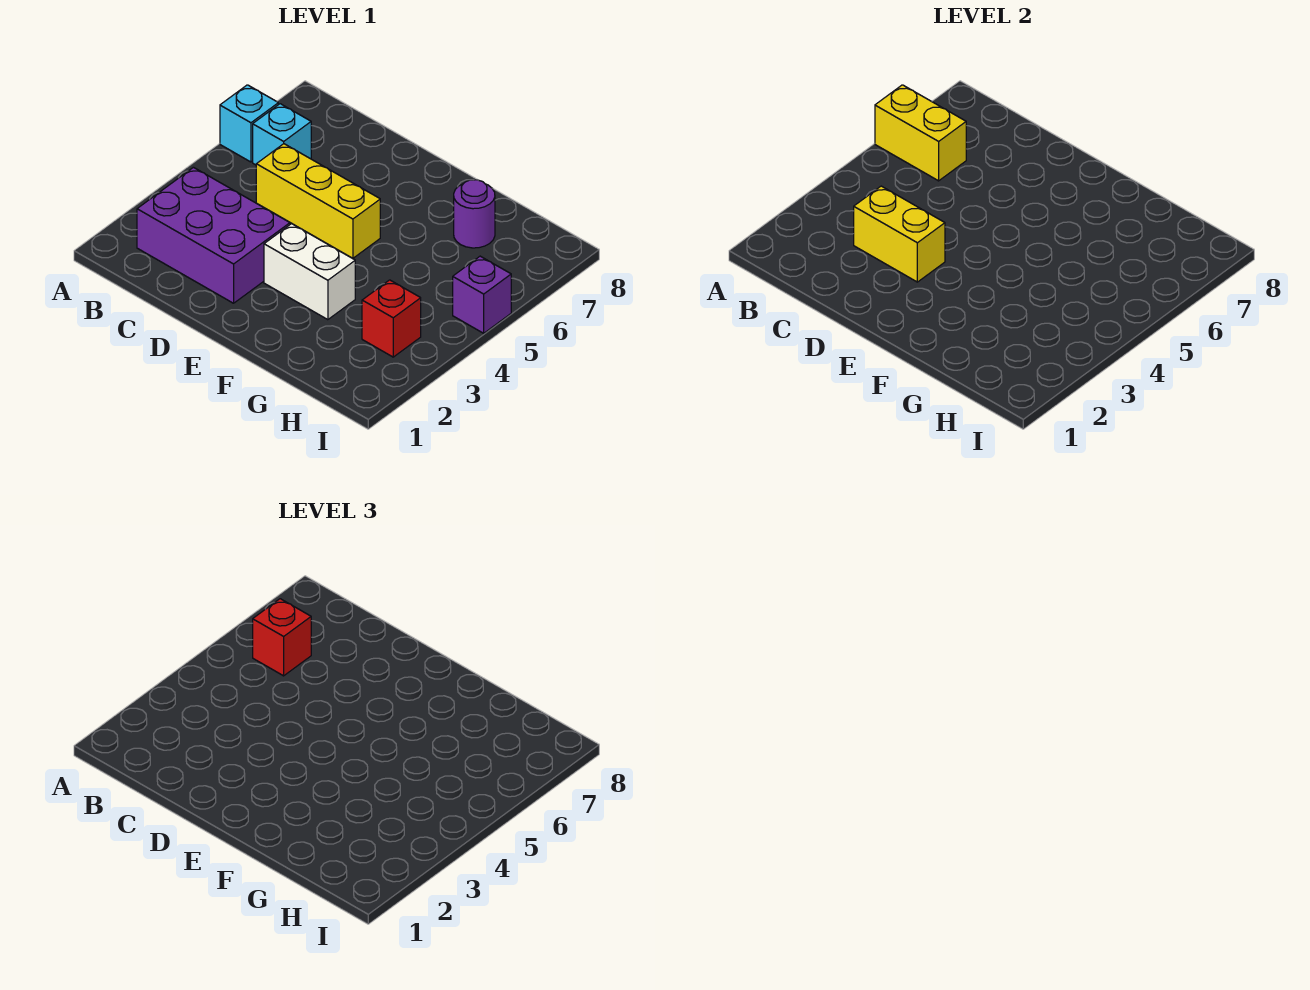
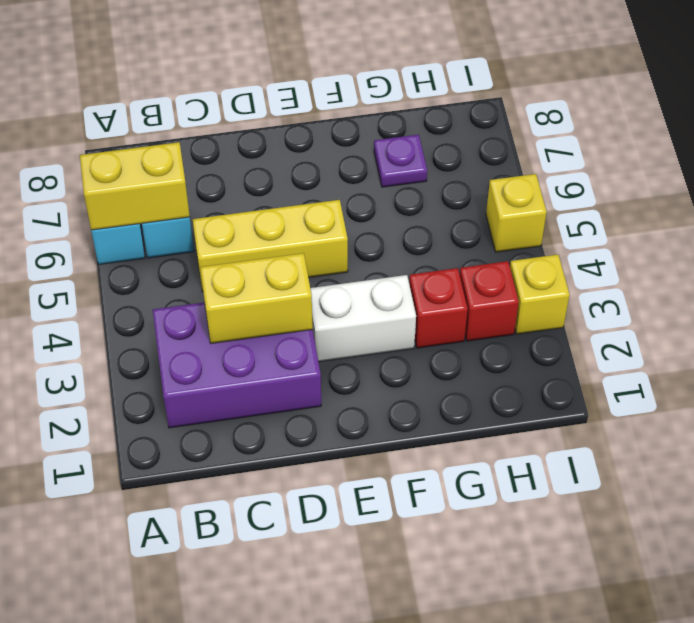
red 1x1 brick [253,599,311,676] -> red 1x1 brick moved to [409,268,468,348]
purple 1x1 round brick [454,180,495,248] -> purple 1x1 plate [374,135,427,187]
none -> yellow 1x1 brick [510,255,570,334]
purple 1x1 brick [453,256,511,333] -> yellow 1x1 brick [486,174,547,252]

